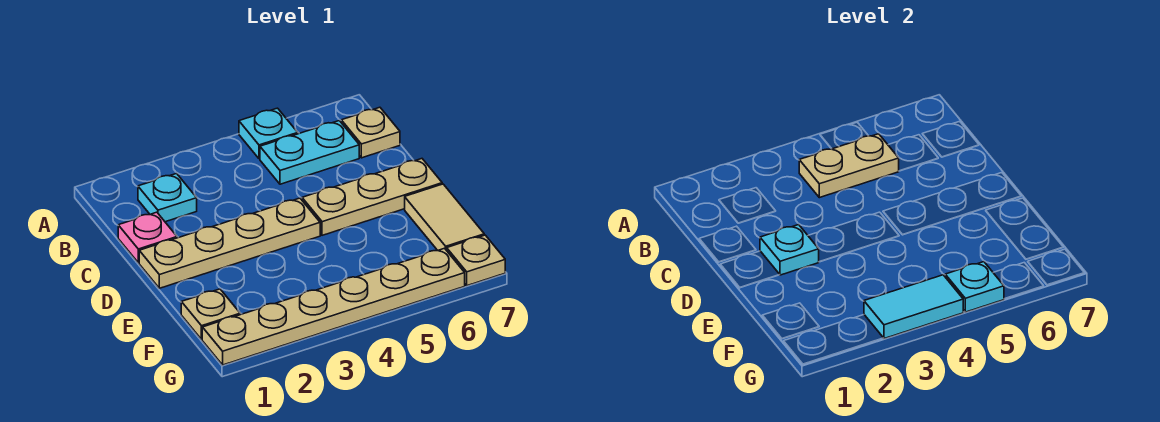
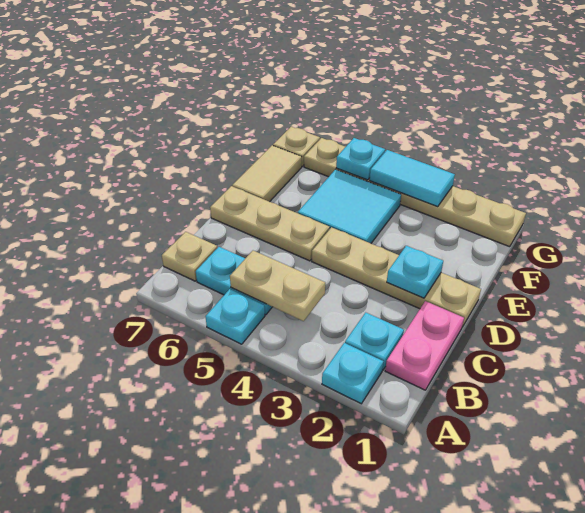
none -> cyan 1x1 plate [322,343,383,404]
pink 1x1 plate [118,212,177,263] -> pink 1x2 plate [385,301,464,390]
none -> cyan 2x2 tile [298,170,401,243]
tan 1x1 plate [181,289,240,340] -> none

